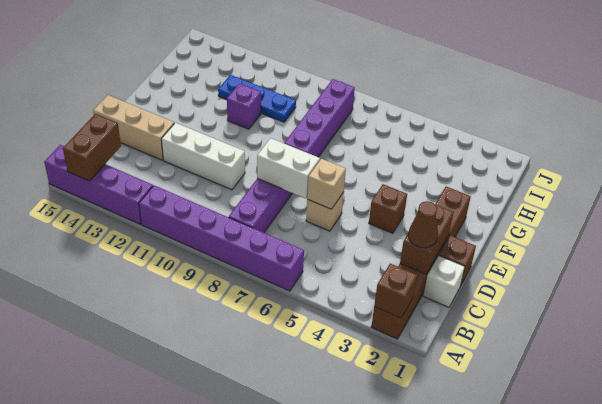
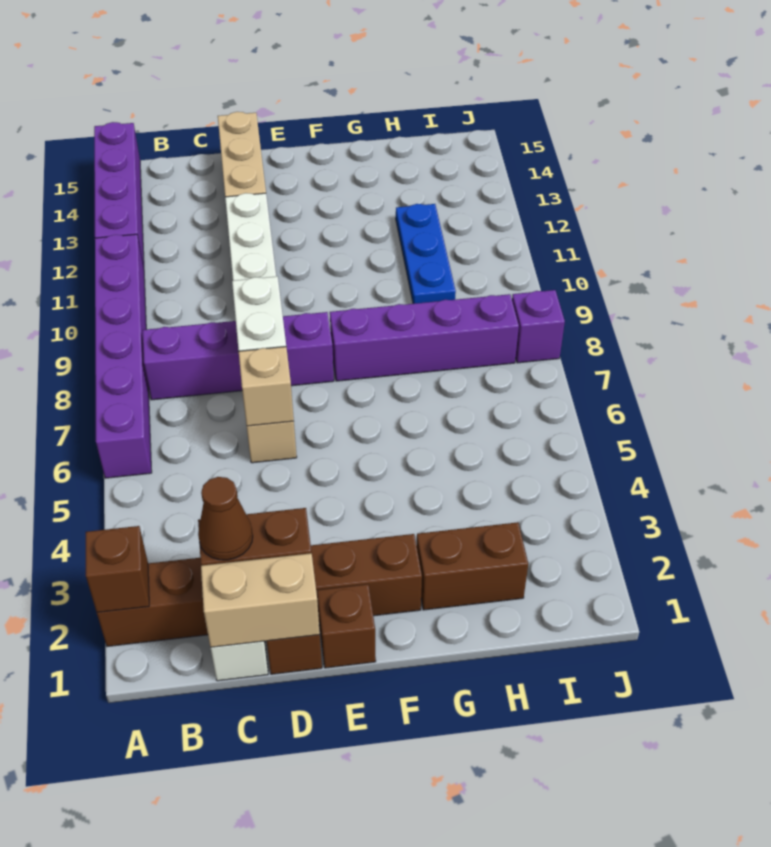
brown 1x2 brick [63,114,121,181] -> brown 1x2 brick moved to [417,522,528,610]
none -> tan 1x2 brick [201,553,320,647]
brown 1x1 brick [369,184,407,233] -> brown 1x1 brick moved to [317,584,376,668]
purple 1x1 brick [227,84,261,129] -> purple 1x1 brick moved to [512,290,565,363]

